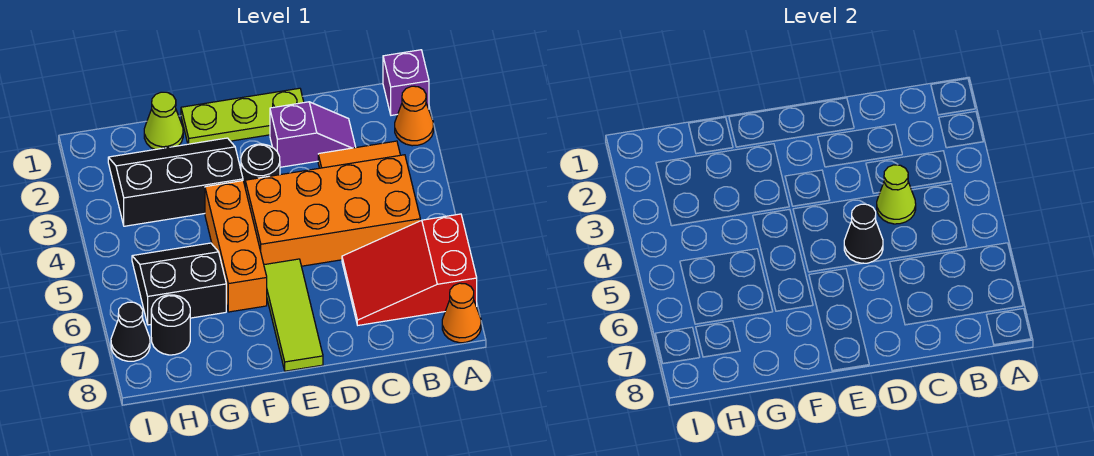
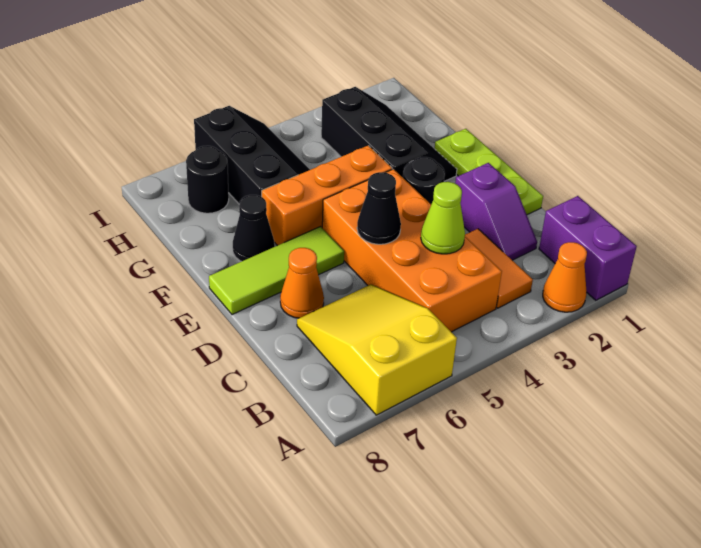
purple 1x1 brick [383,50,429,115] -> purple 1x2 brick [539,196,637,300]
red 2x3 slope [342,214,477,325] -> yellow 2x3 slope [297,284,457,415]
orange 1x1 cone [442,283,481,343] -> orange 1x1 cone moved to [280,248,324,318]
lime 1x1 cone [144,92,183,150] -> none
black 2x2 slope [132,243,226,325] -> black 2x3 slope [194,106,310,204]
black 1x1 cone [111,302,150,361] -> black 1x1 cone moved to [233,195,275,261]

